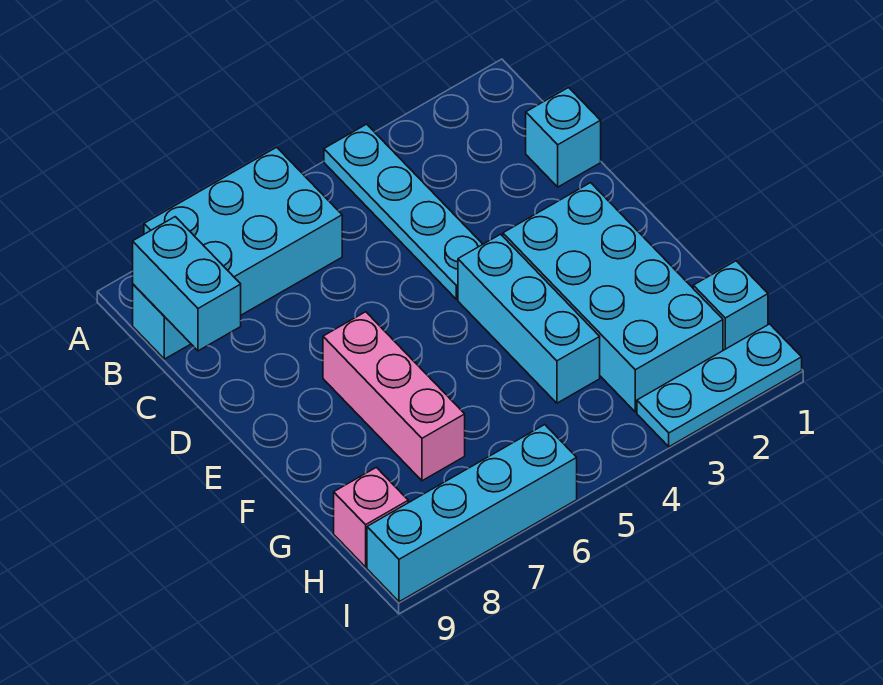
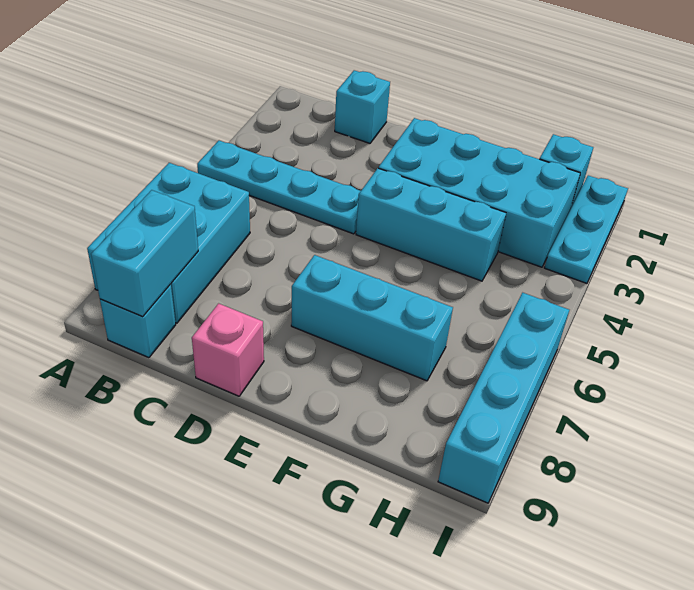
cyan 1x2 brick [133,217,241,351] -> cyan 1x2 brick turned to [91,190,198,316]
pink 1x3 brick [323,312,465,481] -> cyan 1x3 brick [291,255,453,381]
pink 1x1 brick [334,467,408,567] -> pink 1x1 brick moved to [192,303,264,396]

